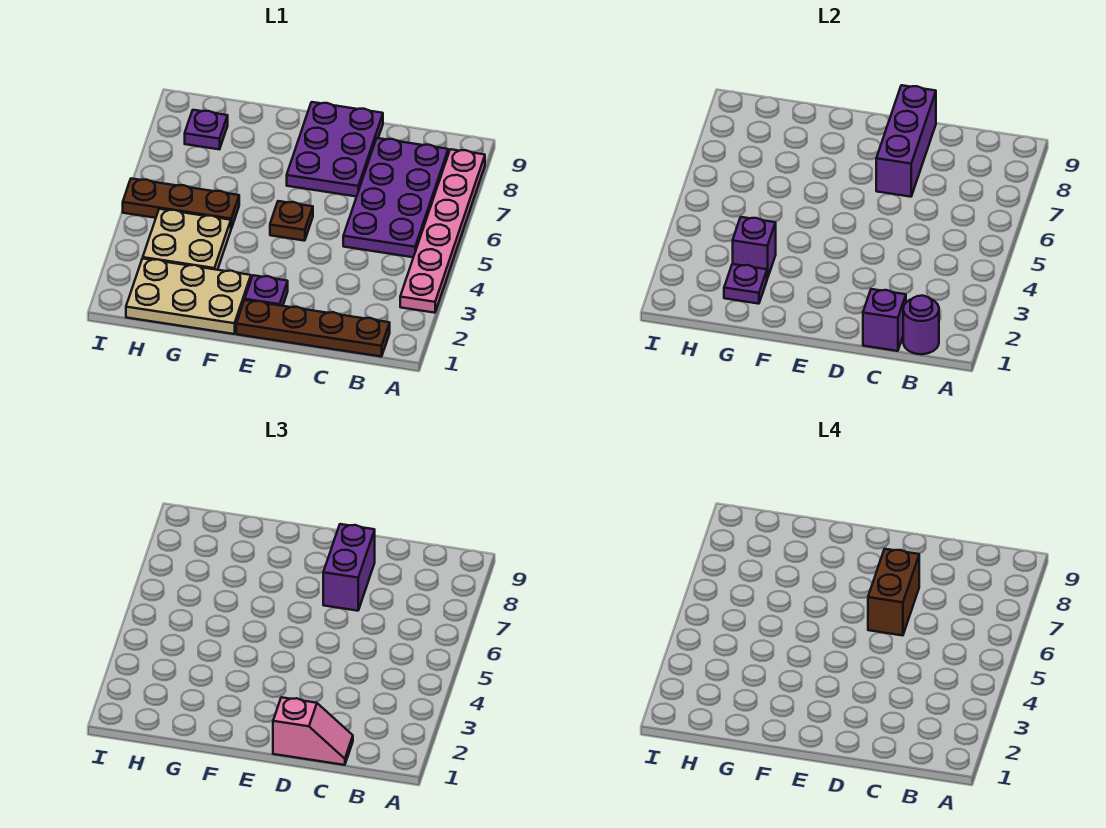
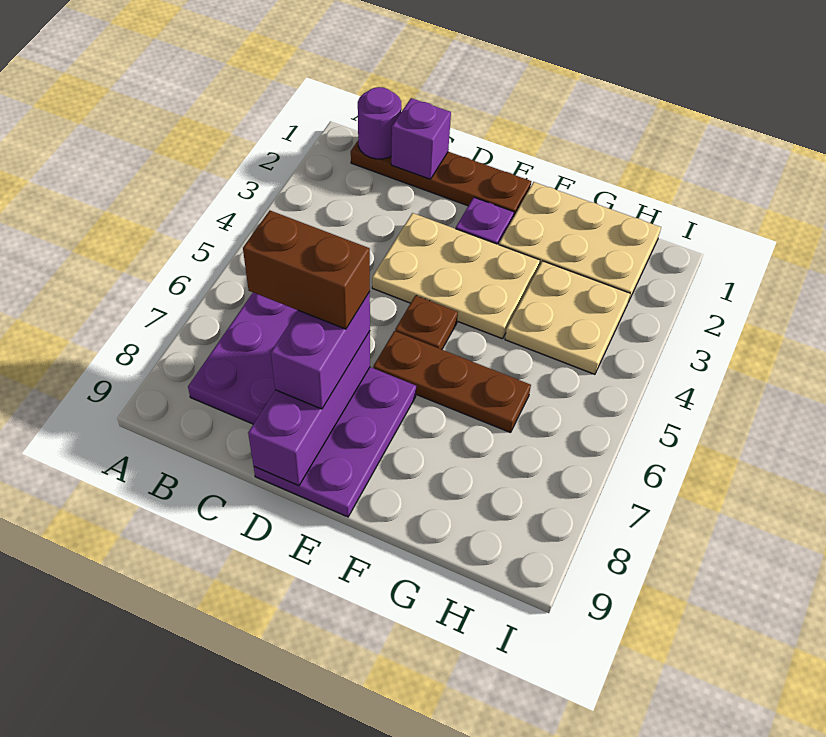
pink 1x6 plate [400,149,485,313] -> none
pink 1x2 slope [273,697,353,765] -> none
none -> tan 2x3 plate [372,213,540,339]
brown 1x2 brick [868,549,919,636] -> brown 1x2 brick turned to [243,211,370,329]
purple 1x1 plate [724,264,767,304] -> none
purple 1x1 brick [733,217,776,279] -> none
brown 1x3 plate [123,179,239,228] -> brown 1x3 plate moved to [373,331,531,433]
purple 1x1 plate [185,110,228,149] -> none

